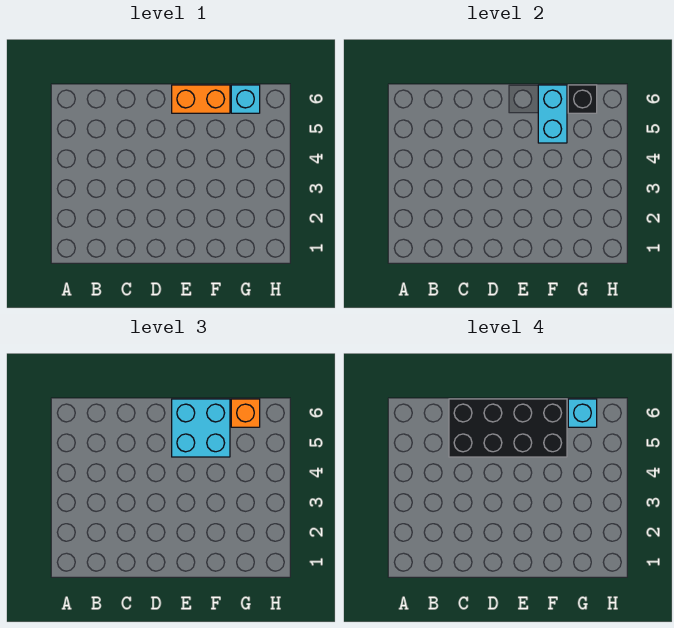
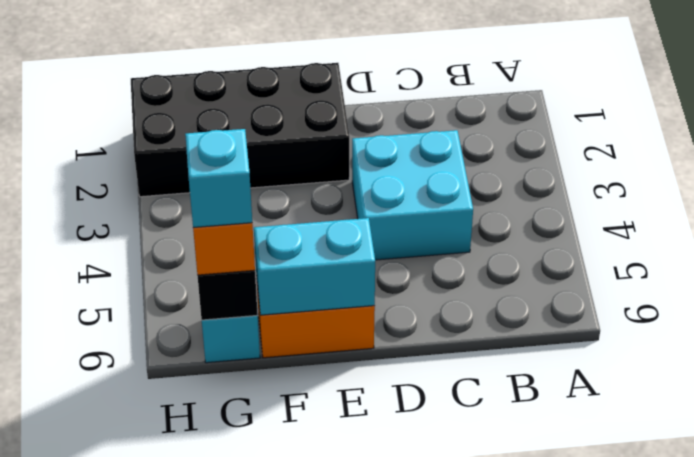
black 2x4 brick [449,399,567,457] -> black 2x4 brick moved to [131,63,349,197]
cyan 2x2 brick [172,399,230,457] -> cyan 2x2 brick moved to [352,130,473,260]
cyan 1x2 brick [538,85,567,143] -> cyan 1x2 brick turned to [254,218,375,315]

